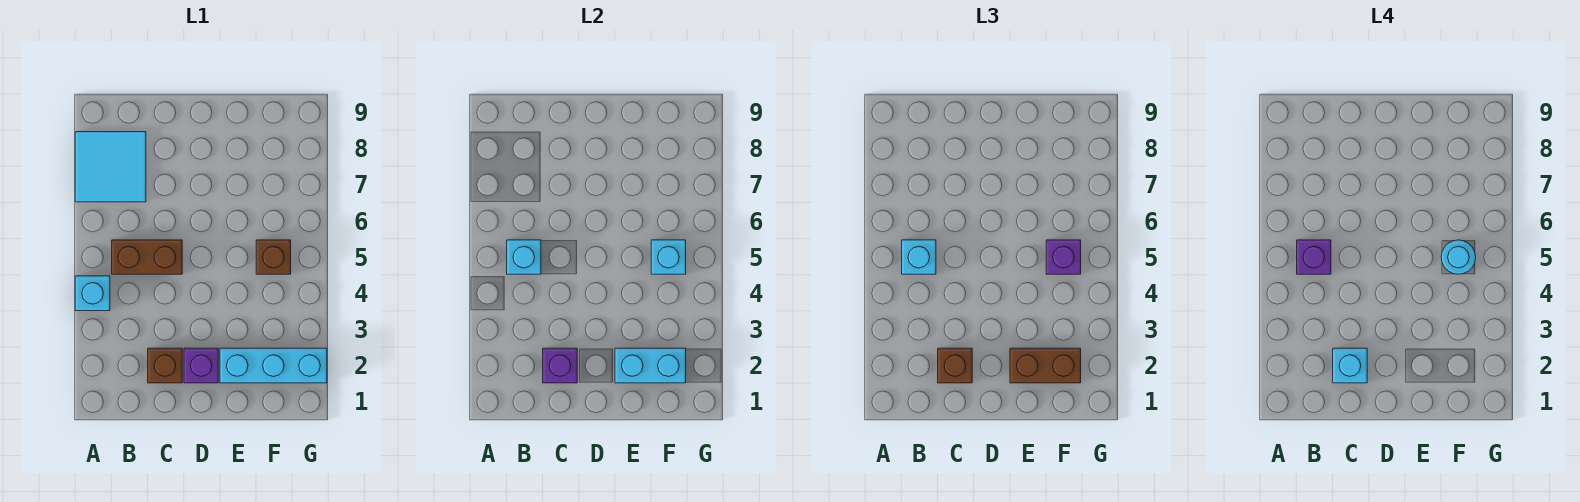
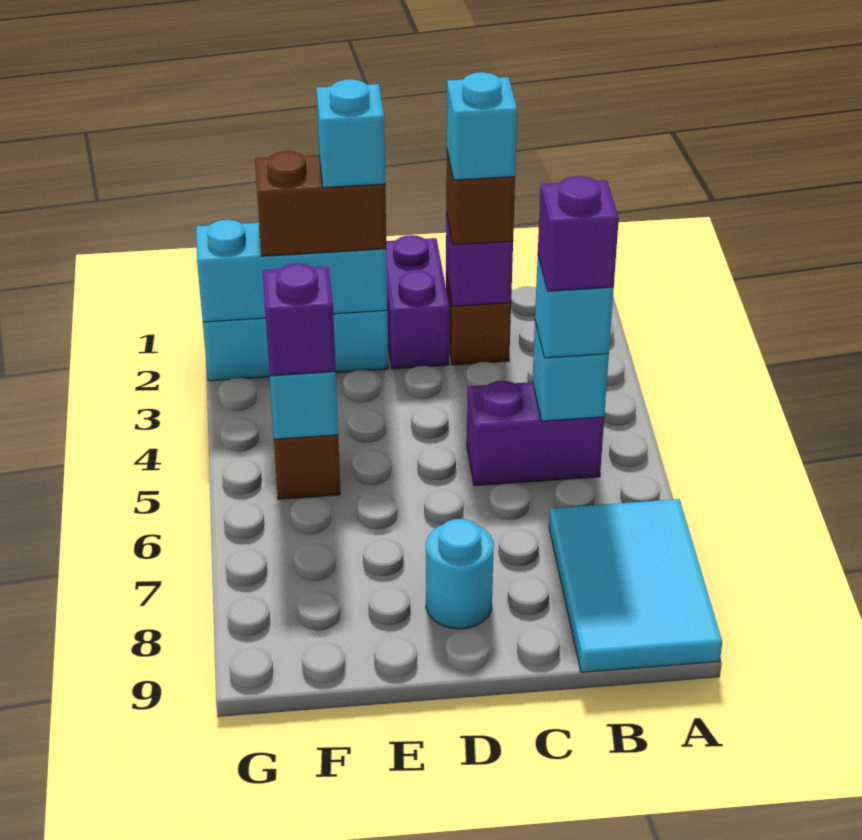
cyan 1x1 brick [75,276,110,311] -> cyan 1x1 brick moved to [316,79,385,188]
cyan 2x2 tile [75,132,146,202] -> cyan 2x3 tile [549,499,722,672]
brown 1x2 brick [112,240,182,274] -> purple 1x2 brick [467,381,604,486]
purple 1x1 brick [184,348,218,383] -> purple 1x2 brick [386,235,450,369]
cyan 1x2 brick [615,348,686,383] -> cyan 1x3 brick [196,220,387,322]
cyan 1x1 round brick [1441,240,1476,274] -> cyan 1x1 round brick moved to [426,519,494,629]

